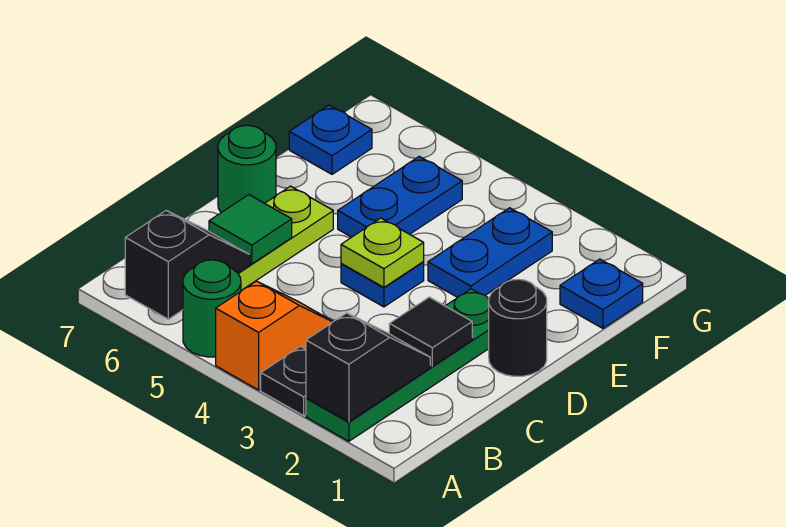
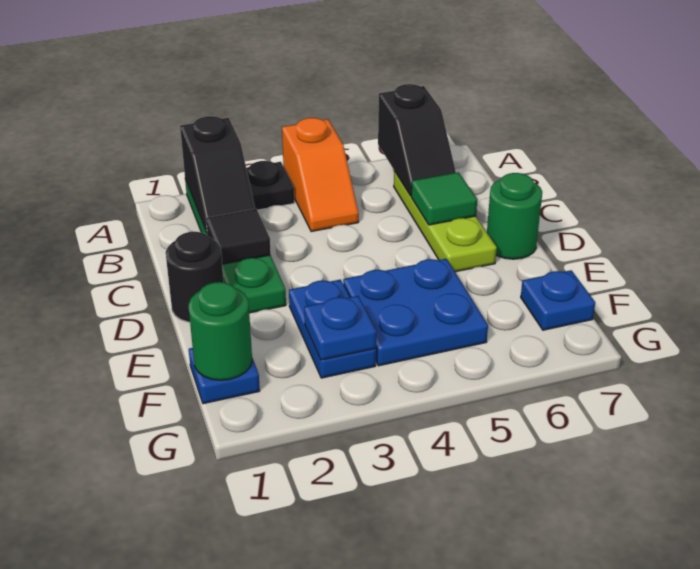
green 1x1 round brick [183,260,241,357] -> green 1x1 round brick moved to [188,282,252,380]
blue 1x1 plate [341,262,424,307] -> blue 1x1 plate moved to [304,296,376,360]
lime 1x1 plate [341,218,424,287] -> none
blue 1x2 plate [338,156,462,237] -> blue 2x2 plate [343,259,488,366]

